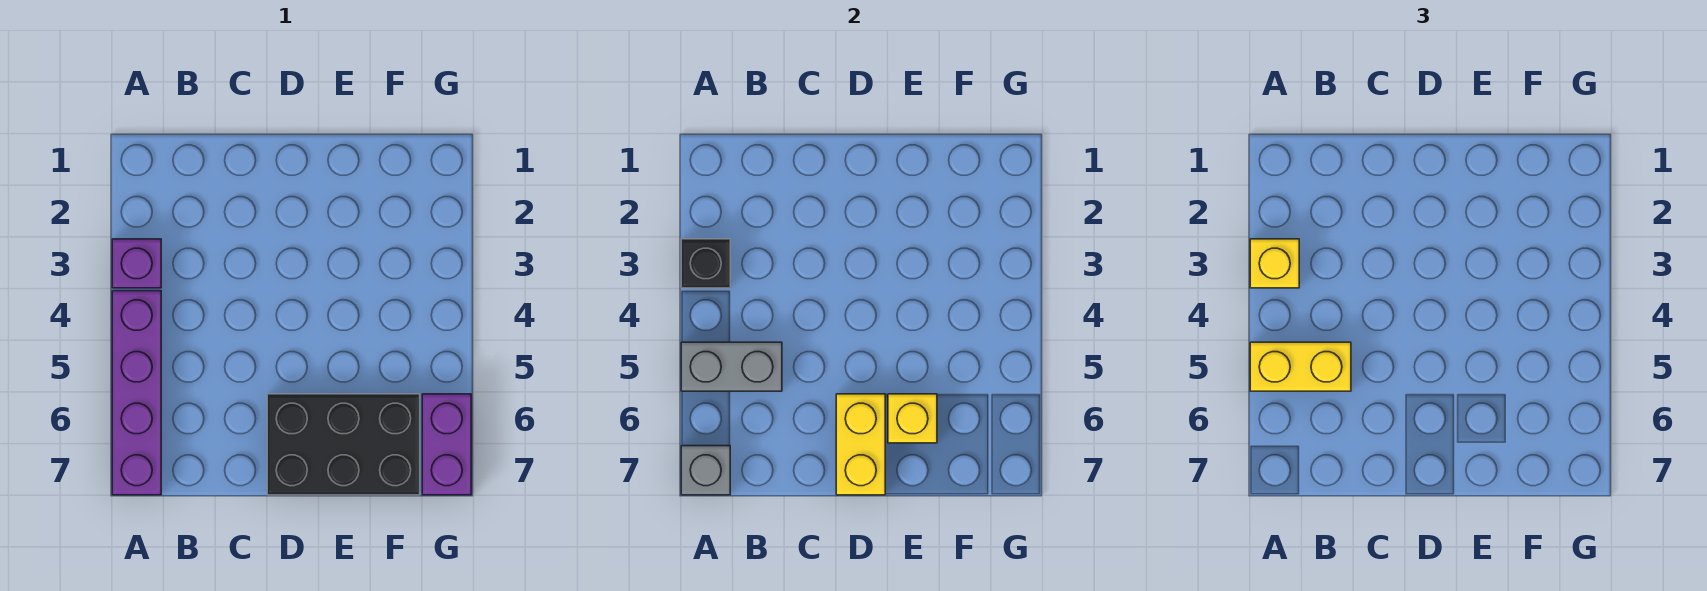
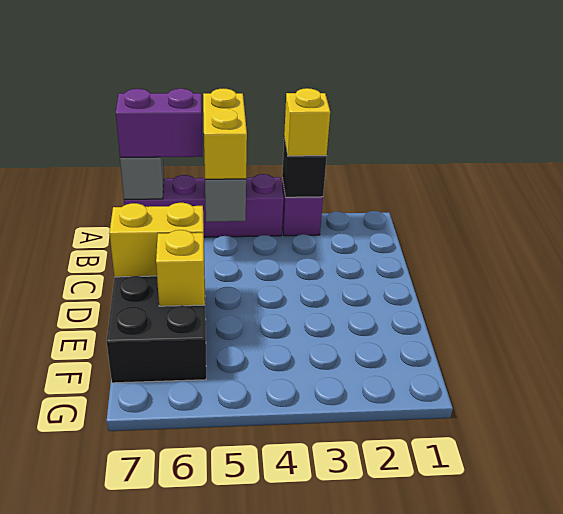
purple 1x2 brick [422,394,471,495] -> purple 1x2 brick moved to [116,89,202,157]

